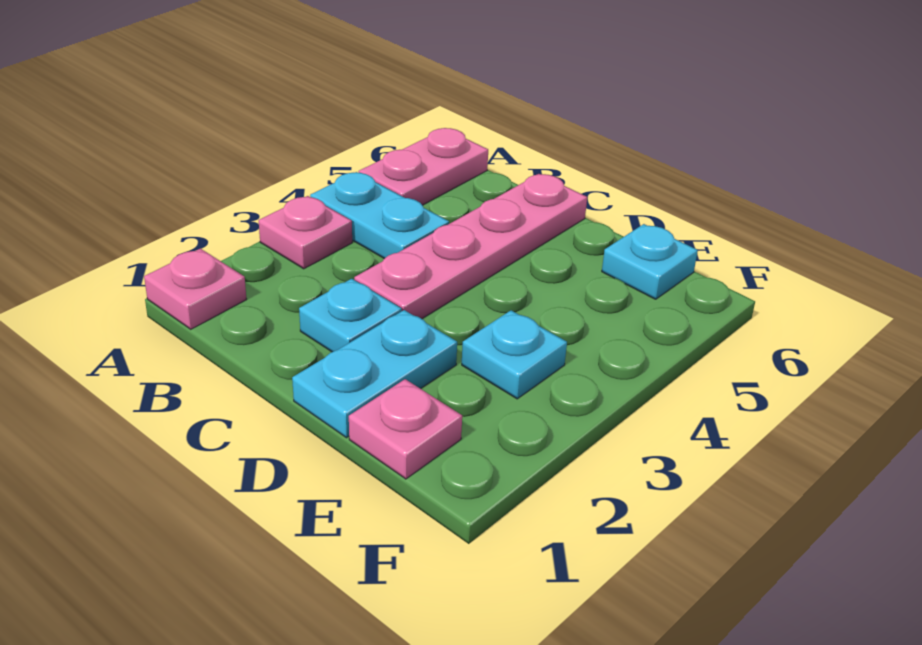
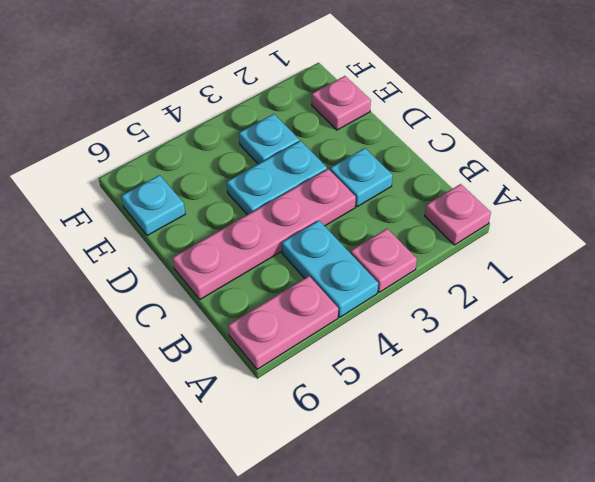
cyan 1x2 plate [292,310,457,438] -> cyan 1x2 plate moved to [227,141,327,215]

